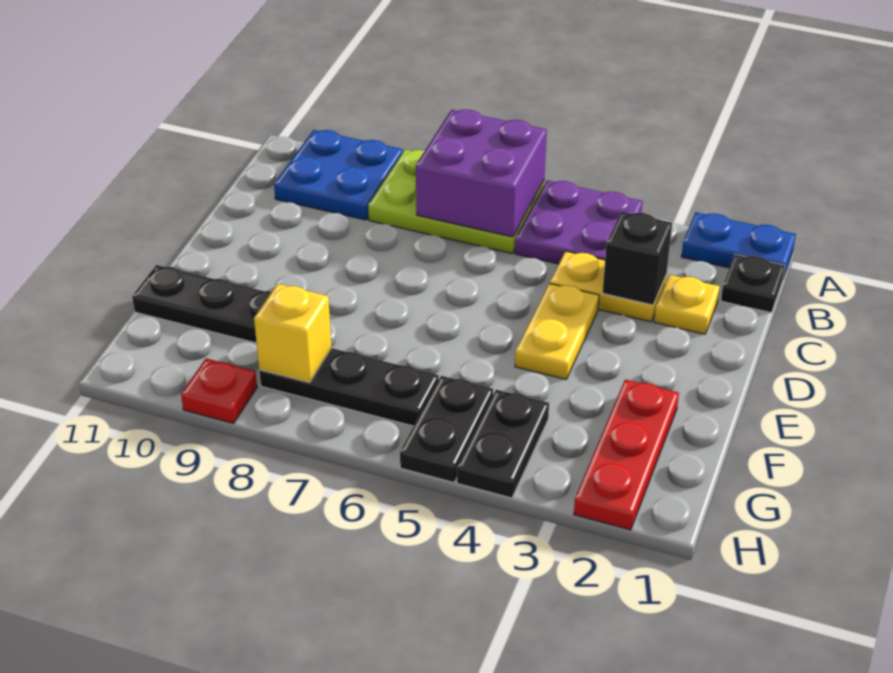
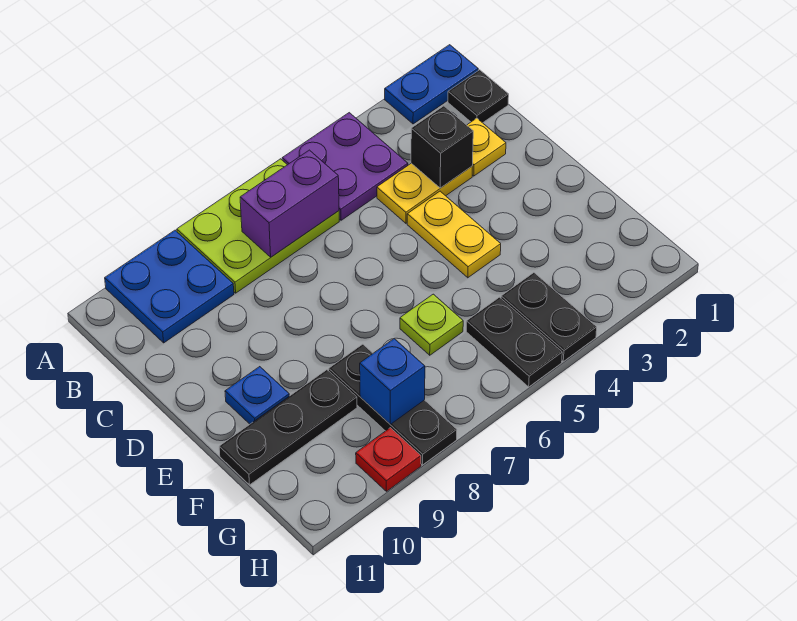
purple 2x2 brick [416,109,547,237] -> purple 1x2 brick [240,150,339,257]
none -> blue 1x1 plate [225,367,289,424]
red 1x3 plate [574,379,679,530] -> none
none -> lime 1x1 plate [400,294,463,355]
black 1x3 plate [259,348,439,426] -> black 1x3 plate turned to [329,344,457,465]
yellow 1x1 brick [254,284,332,382] -> blue 1x1 brick [360,339,425,424]

